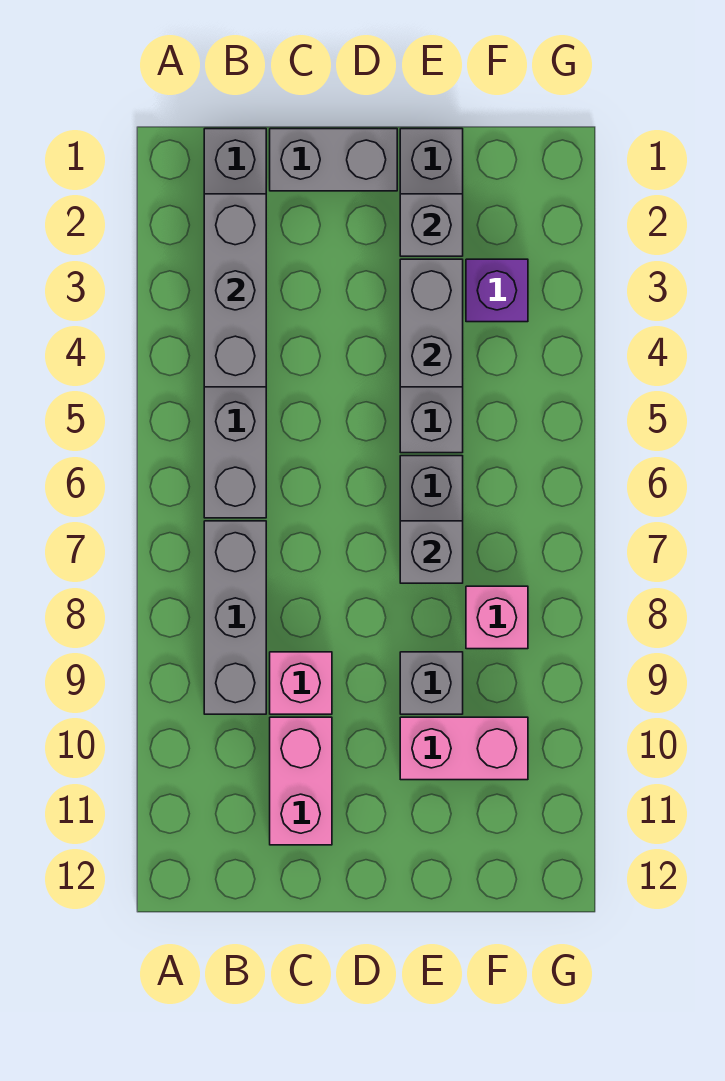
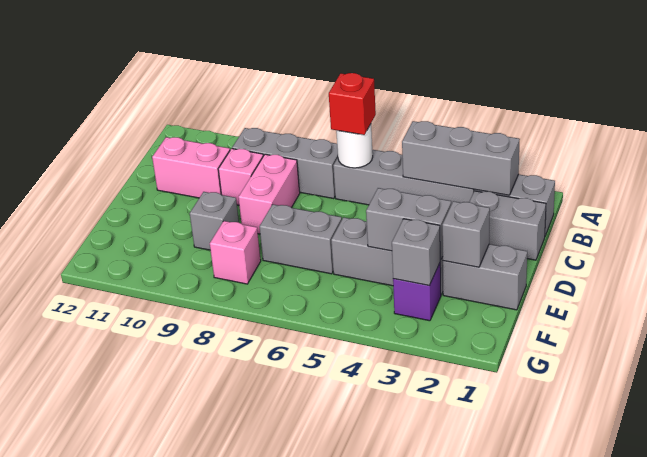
none -> white 1x1 round brick [336,124,373,168]
none -> red 1x1 brick [329,73,376,135]
grey 1x2 brick [270,129,397,191] -> grey 1x2 brick turned to [469,191,546,260]
grey 1x1 brick [400,521,463,583] -> grey 1x1 brick moved to [392,219,440,286]
pink 1x2 brick [400,717,528,780] -> pink 1x2 brick moved to [238,154,300,234]

